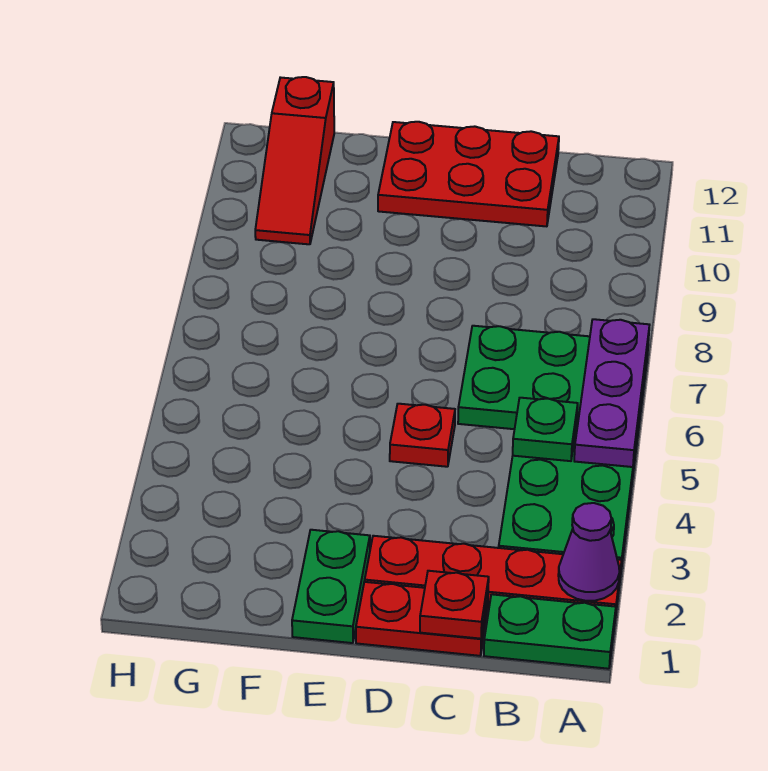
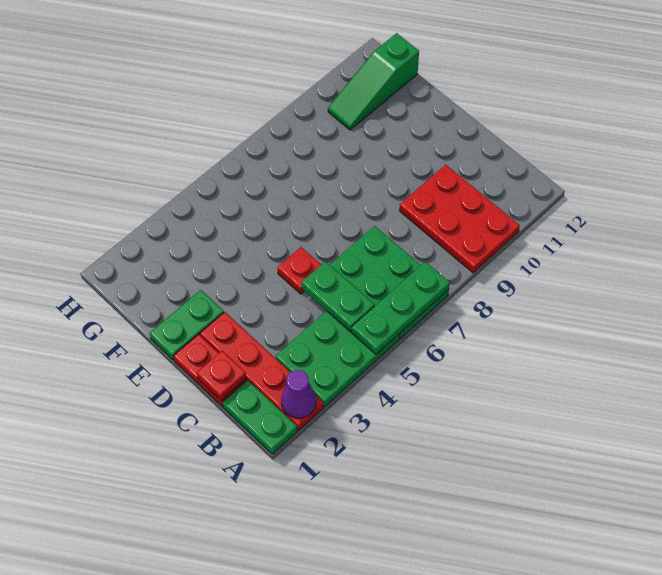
purple 1x3 plate [574,319,649,467] -> green 1x3 plate [352,262,450,354]
green 1x1 plate [513,398,578,461] -> green 1x2 plate [301,261,375,332]
red 2x3 plate [378,122,559,226] -> red 2x3 plate moved to [399,165,520,273]
red 1x3 slope [255,77,334,244] -> green 1x3 slope [328,33,419,130]

